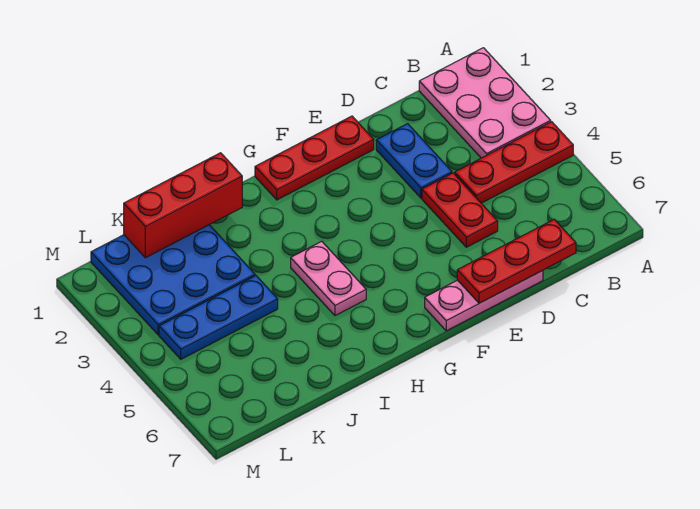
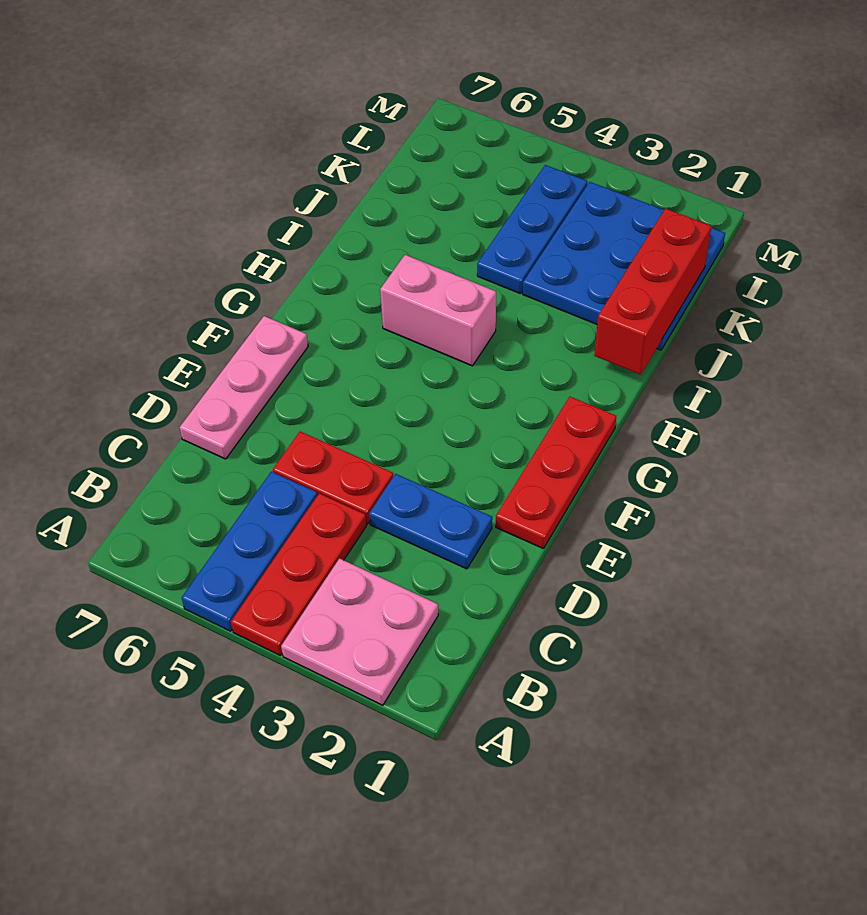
pink 2x3 plate [419,48,551,158] -> pink 2x2 plate [281,558,438,705]
none -> blue 1x3 plate [182,472,317,631]
red 1x3 plate [457,219,576,303] -> none
pink 1x2 plate [291,241,366,316] -> pink 1x2 brick [380,255,496,366]

